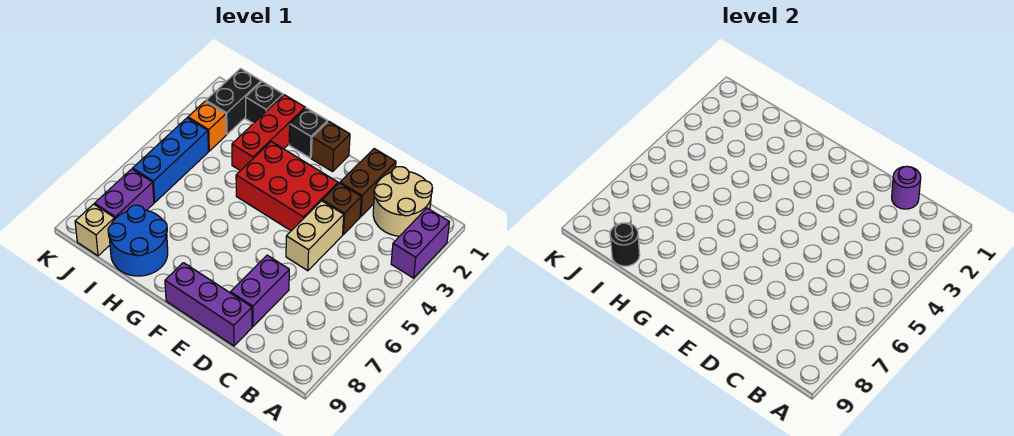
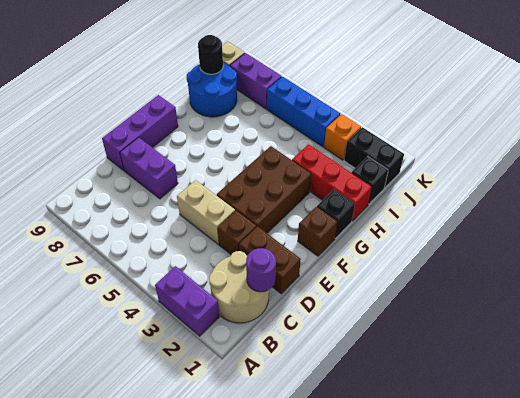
red 2x3 brick [236,142,338,231] -> brown 2x3 brick [217,146,311,233]

